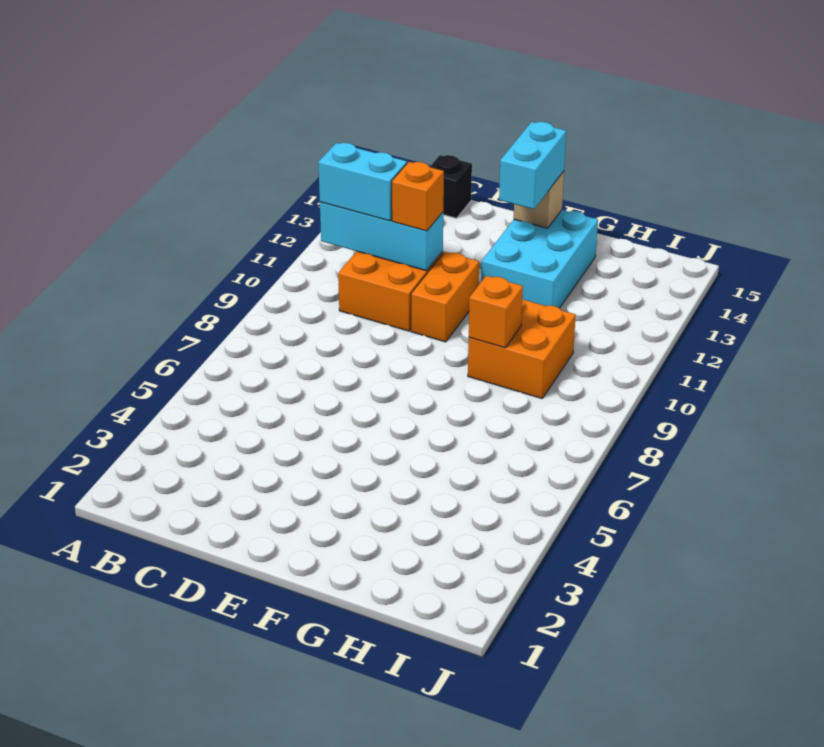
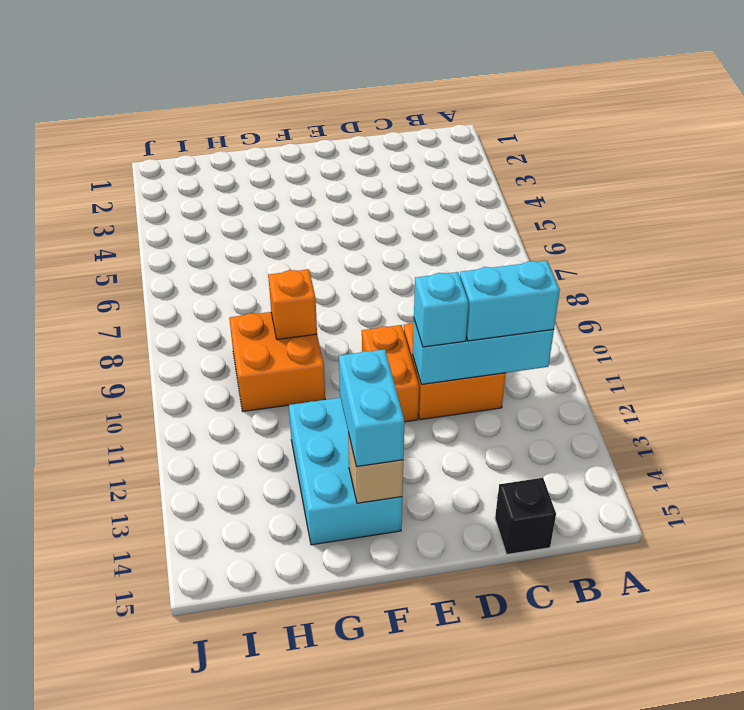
orange 1x1 brick [392,162,444,231] -> cyan 1x1 brick [414,272,469,347]

